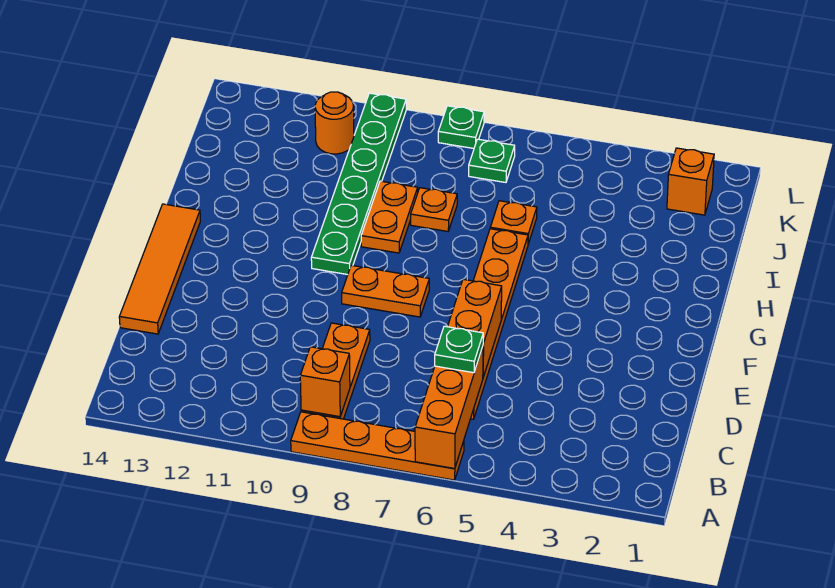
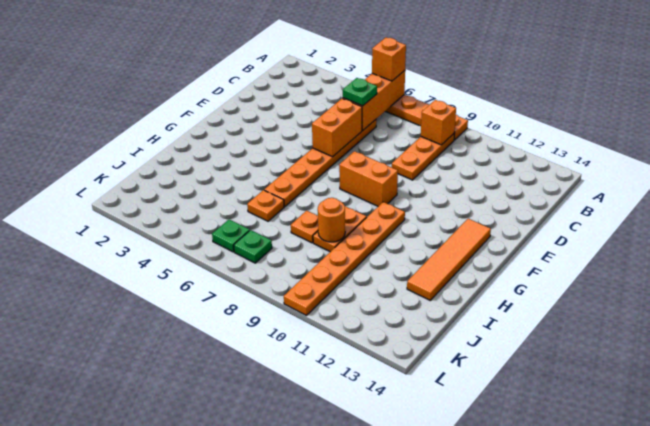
orange 1x4 tile [119,204,200,334] -> orange 1x4 tile moved to [407,219,491,300]
orange 1x2 plate [342,265,429,317] -> orange 1x2 brick [339,151,398,206]
green 1x6 plate [311,93,406,275] -> orange 1x6 plate [284,202,405,316]
orange 1x1 brick [667,148,714,215] -> orange 1x1 brick moved to [372,37,406,81]
orange 1x1 round brick [315,92,354,154] -> orange 1x1 round brick moved to [318,198,345,242]
green 1x1 plate [438,106,484,148] -> green 1x1 plate moved to [212,219,250,252]

